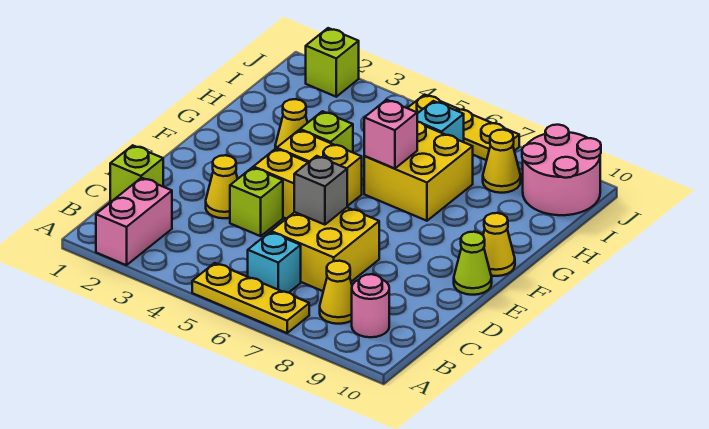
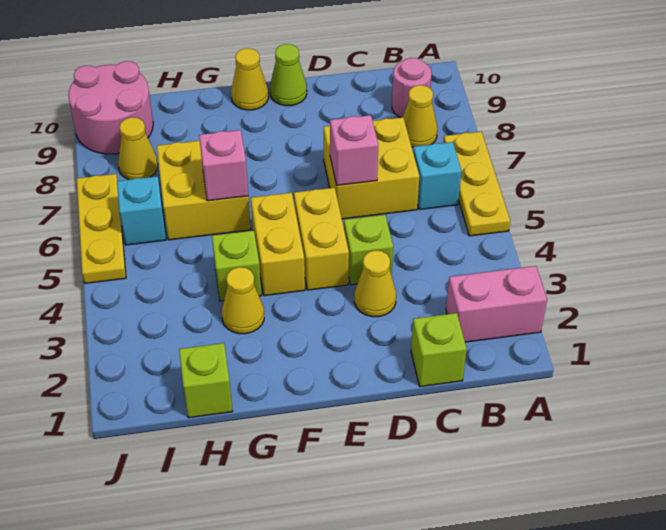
grey 1x1 brick [294,156,347,225] -> pink 1x1 brick [330,115,378,185]
lime 1x1 brick [306,28,359,97] -> lime 1x1 brick moved to [179,343,233,418]

